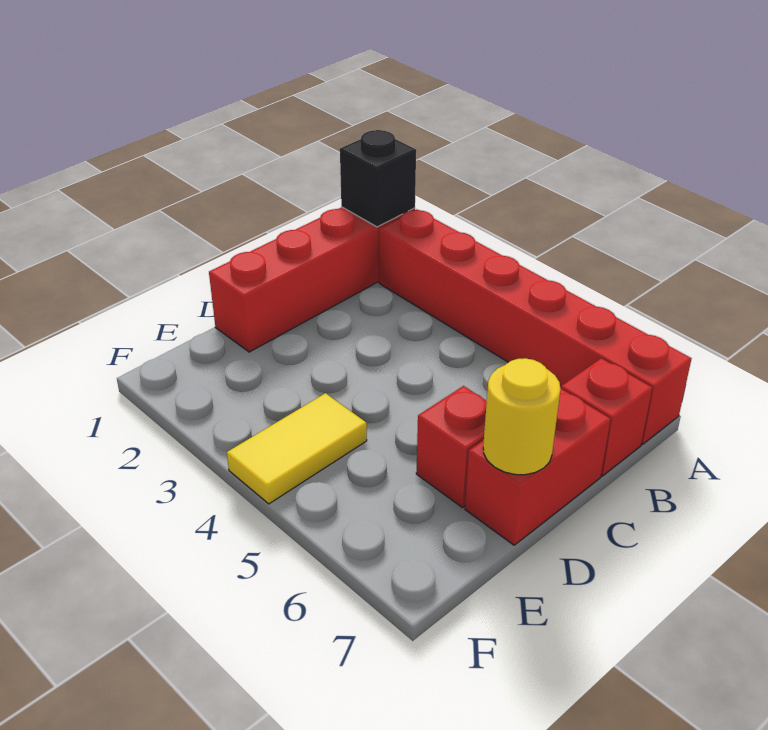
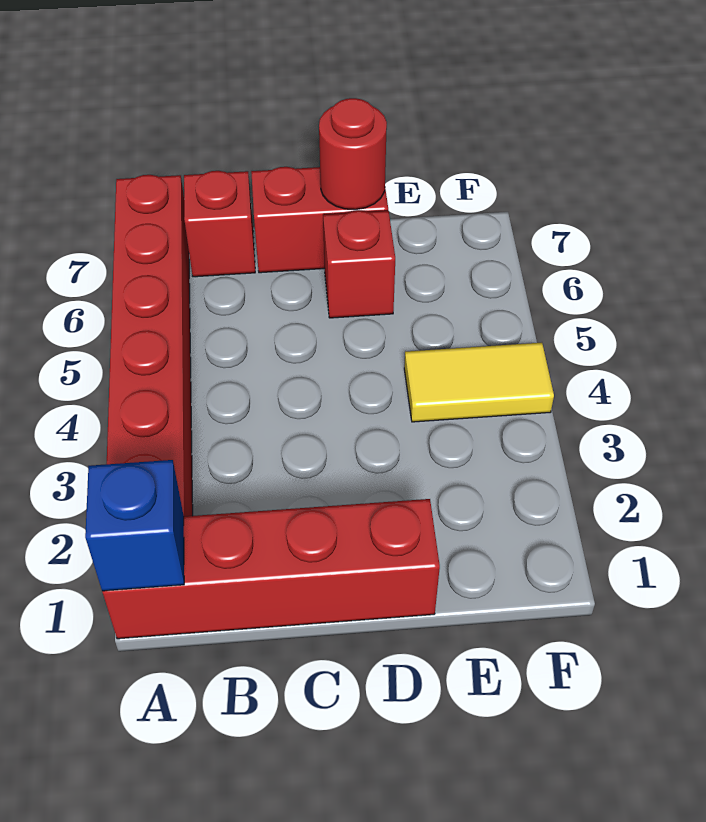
black 1x1 brick [340,130,416,227] -> blue 1x1 brick [85,460,184,591]
yellow 1x1 round brick [483,358,561,475] -> red 1x1 round brick [319,98,387,210]

